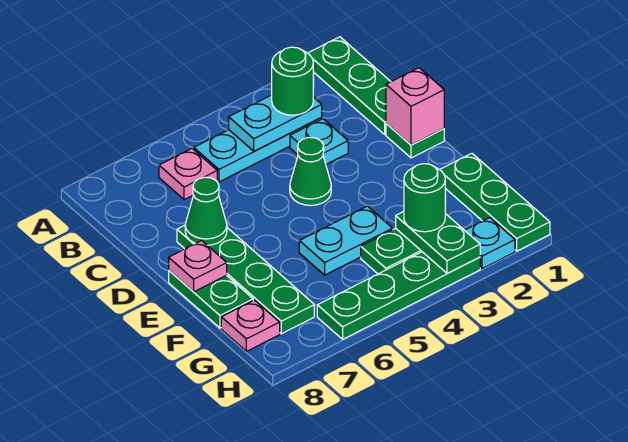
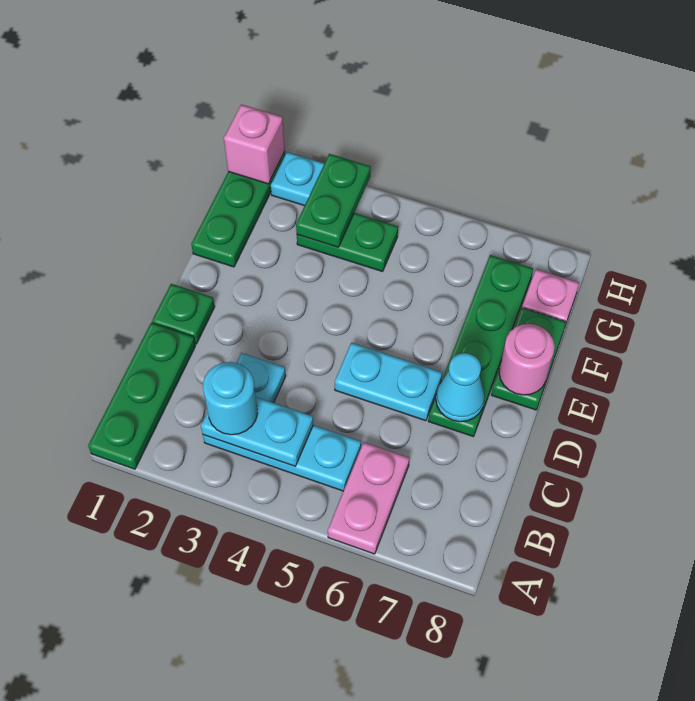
green 1x1 round brick [272,47,313,115] -> cyan 1x1 round brick [203,362,258,435]
pink 1x1 plate [159,149,217,200] -> pink 1x2 plate [328,442,409,554]
pink 1x1 brick [386,68,444,145] -> pink 1x1 brick moved to [224,104,285,184]
green 1x1 cone [290,137,331,205] -> none
green 1x1 cone [185,177,227,245] -> cyan 1x1 cone [436,353,485,422]
pink 1x1 plate [169,241,227,292] -> pink 1x1 round brick [499,324,555,395]
cyan 1x2 plate [299,206,393,275] -> cyan 1x2 plate moved to [335,343,442,421]
green 1x1 round brick [404,164,445,232] -> none
green 1x4 plate [317,252,480,339] -> none

